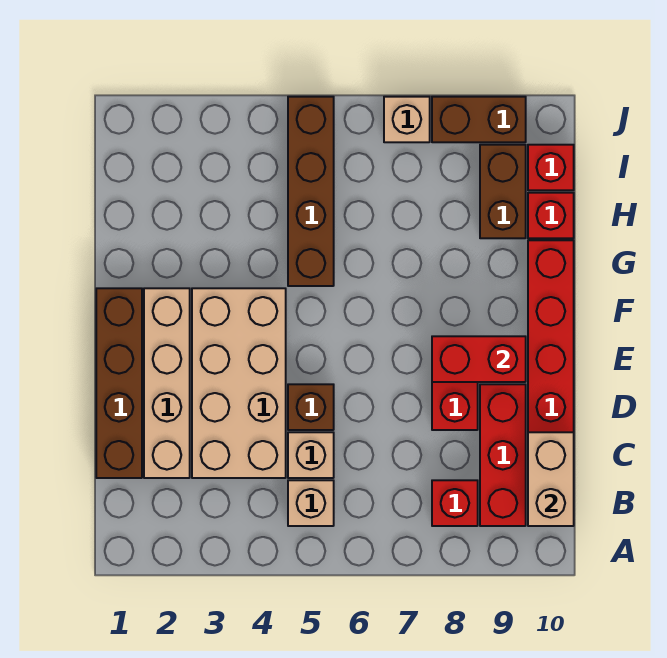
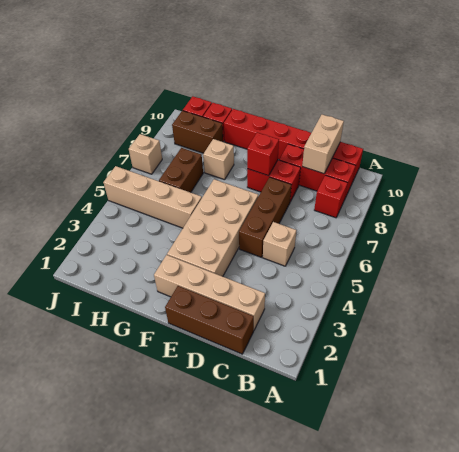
tan 1x1 brick [288,480,334,526] -> tan 1x1 brick moved to [203,139,234,180]
tan 1x2 brick [528,432,574,526] -> tan 1x2 brick turned to [302,115,344,174]
brown 1x4 brick [96,288,142,478] -> brown 1x3 brick [165,286,254,354]
tan 2x4 brick [192,288,286,478] -> tan 2x4 brick turned to [167,179,258,276]
brown 1x1 brick [288,384,334,430] -> brown 1x3 brick [239,177,291,257]
red 1x2 brick [432,336,526,382] -> red 1x1 brick [247,132,279,176]
brown 1x4 brick [288,97,334,286] -> tan 1x4 brick [103,166,202,228]
brown 1x2 brick [432,97,526,142] -> brown 1x2 brick moved to [159,148,203,192]

